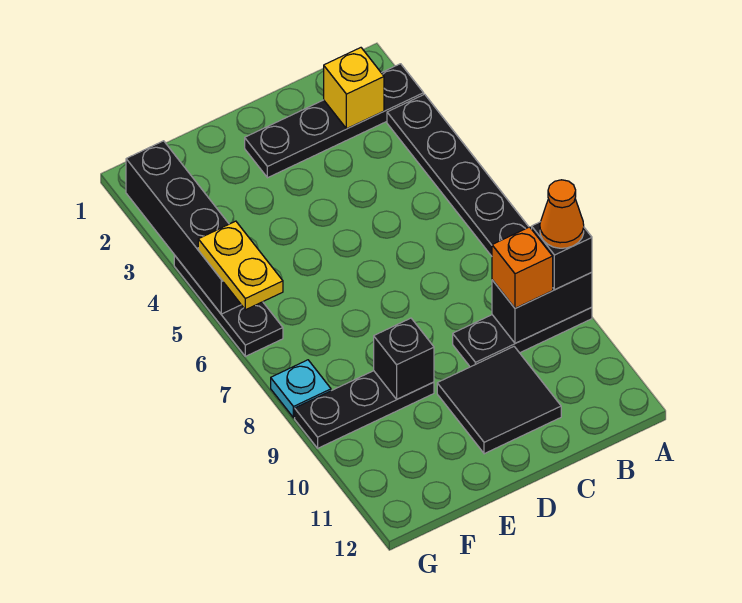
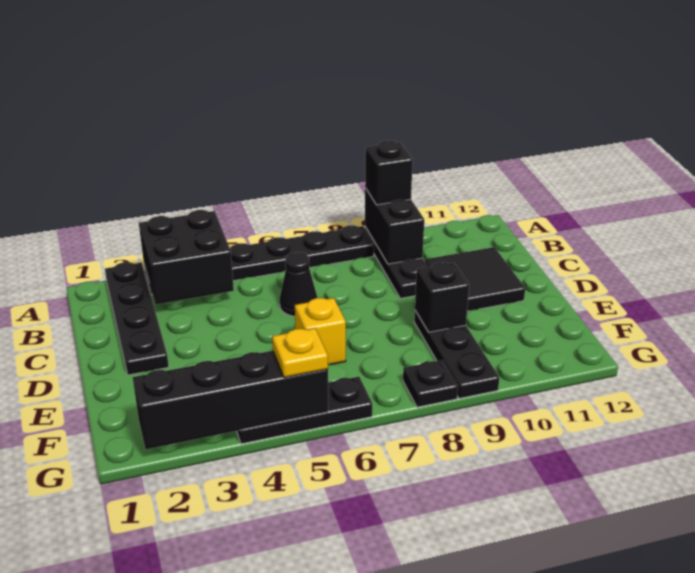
none -> black 2x2 brick [139,210,234,304]
orange 1x1 cone [540,180,584,248] -> none
yellow 1x1 brick [324,48,384,129] -> yellow 1x1 brick moved to [295,298,346,365]
orange 1x1 brick [492,227,553,308] -> none
none -> black 1x1 cone [280,252,317,316]
yellow 1x2 plate [198,221,283,310] -> yellow 1x1 plate [272,328,328,378]
cyan 1x1 plate [271,360,331,418] -> black 1x1 plate [403,360,458,407]

